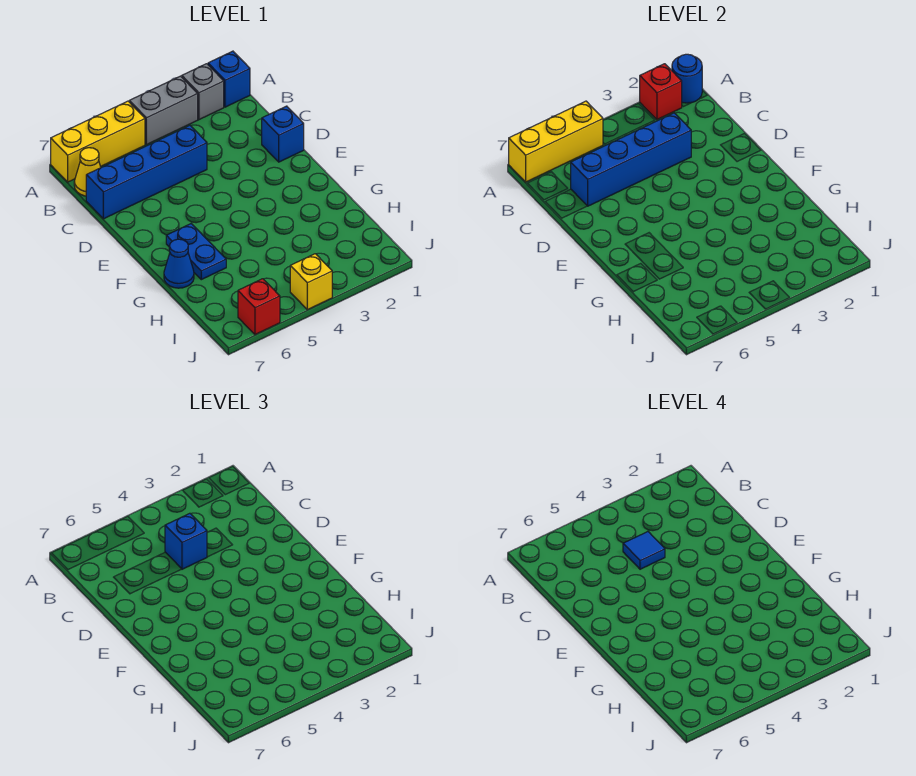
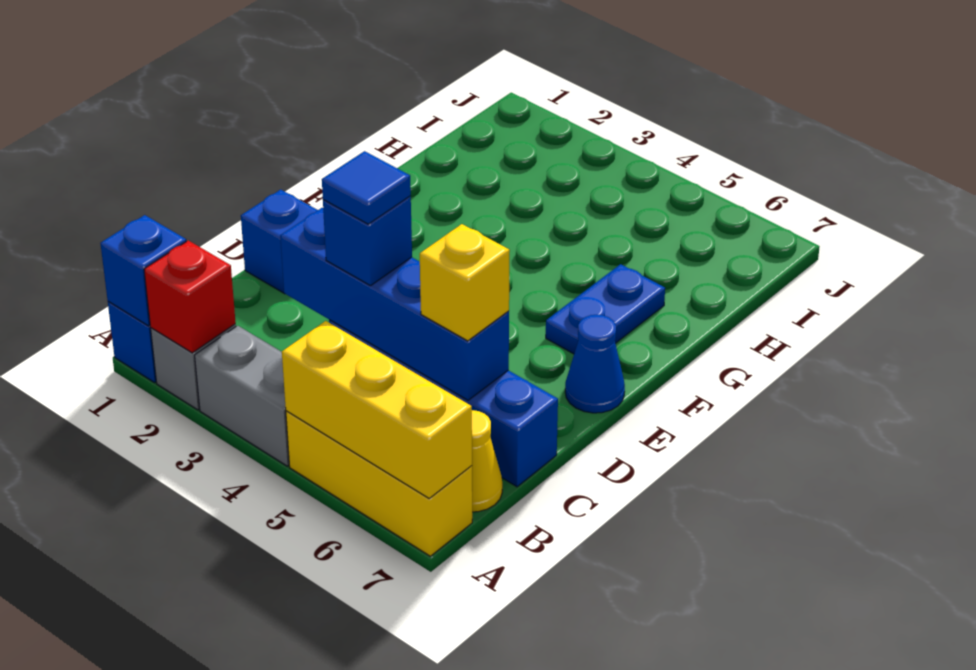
blue 1x1 round brick [672,54,702,103] -> blue 1x1 brick [100,215,186,326]
blue 1x1 cone [164,239,194,288] -> blue 1x1 cone moved to [565,315,625,413]
yellow 1x1 brick [290,254,332,310] -> yellow 1x1 brick moved to [420,224,510,341]
red 1x1 brick [238,279,280,335] -> none

